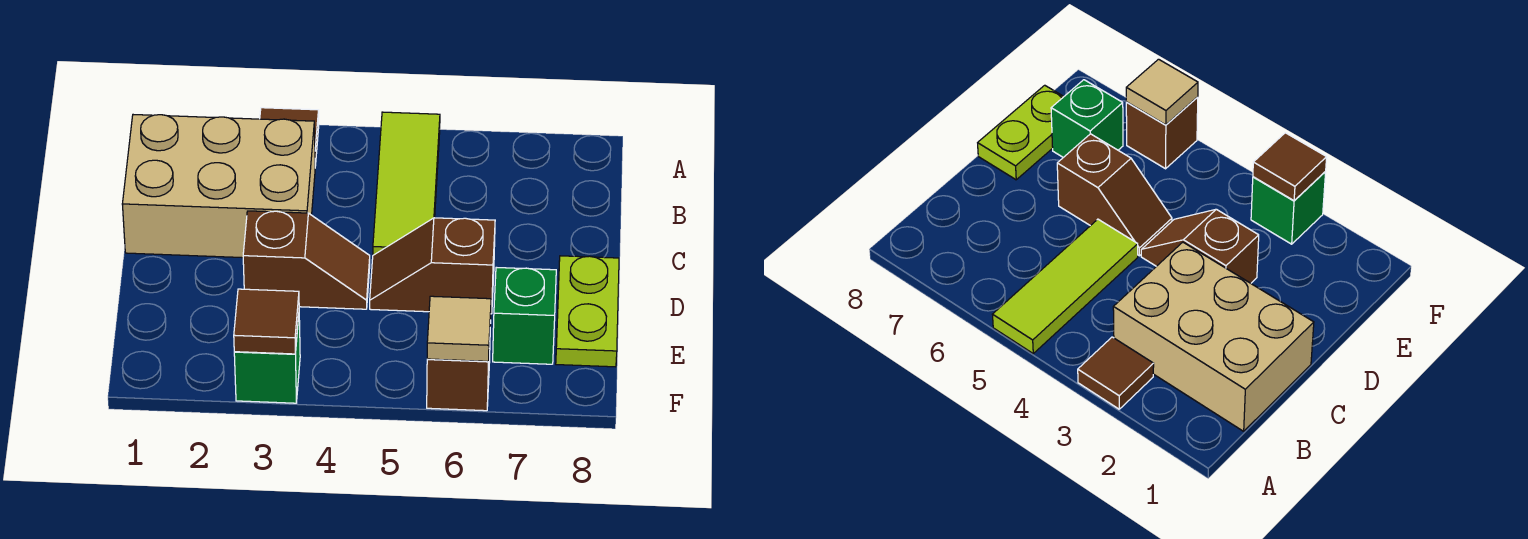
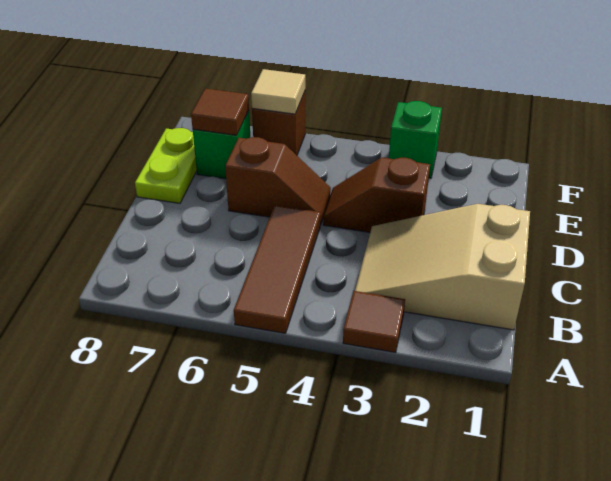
lime 1x3 tile [373,112,440,255] -> brown 1x3 tile [234,205,321,333]
tan 2x3 brick [122,115,315,258] -> tan 2x3 slope [355,204,530,330]
brown 1x1 tile [234,289,299,354] -> brown 1x1 tile moved to [191,89,249,135]

